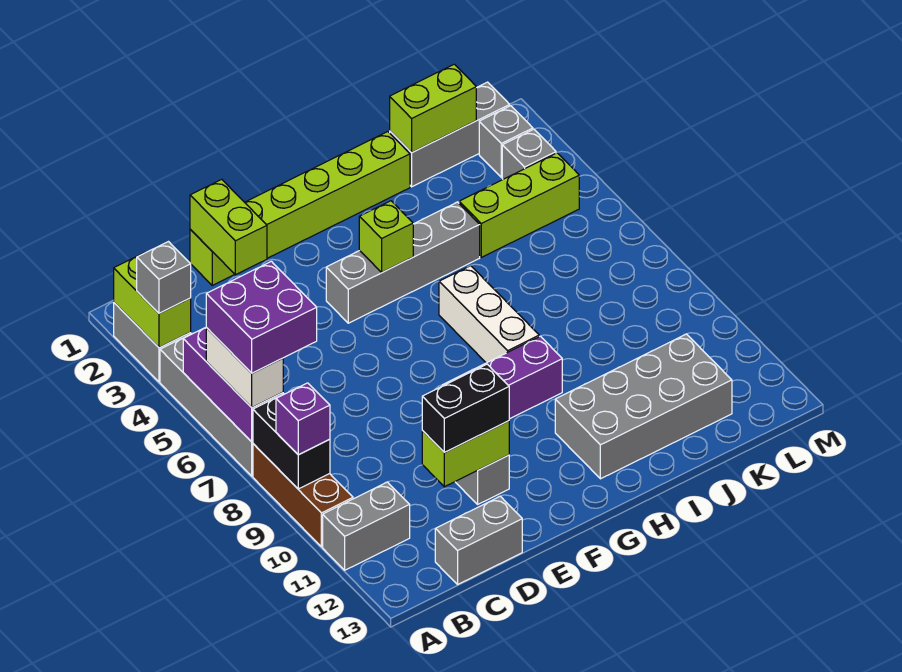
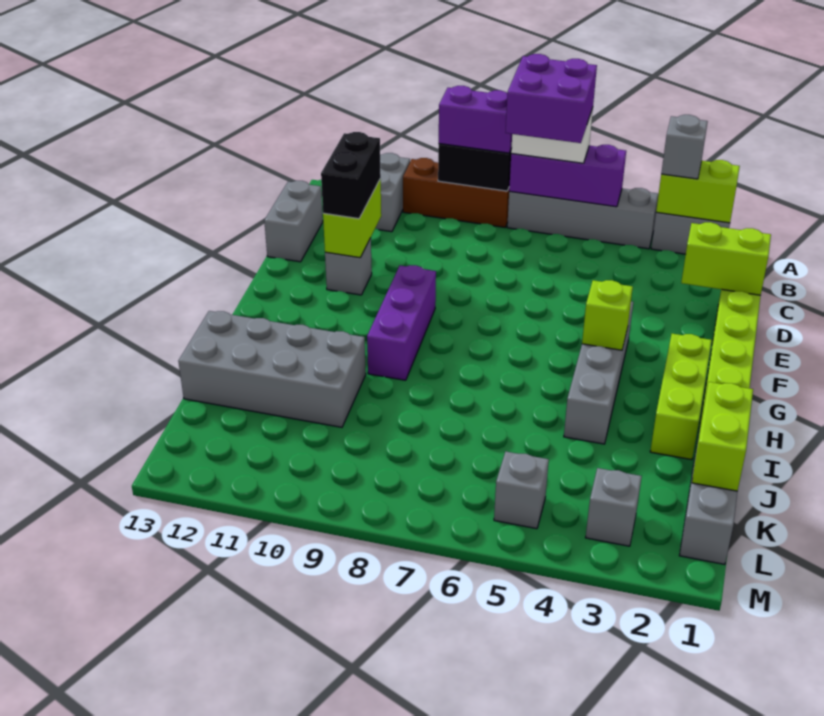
purple 1x1 brick [276,383,330,455] -> purple 1x2 brick [439,86,512,153]
white 1x3 brick [439,266,540,363] -> none
grey 2x4 brick [555,334,732,479] -> grey 2x4 brick turned to [178,311,366,427]
lime 1x3 brick [459,153,579,257] -> lime 1x3 brick moved to [650,334,712,460]
grey 1x1 brick [479,106,533,177] -> grey 1x1 brick moved to [494,452,549,529]

